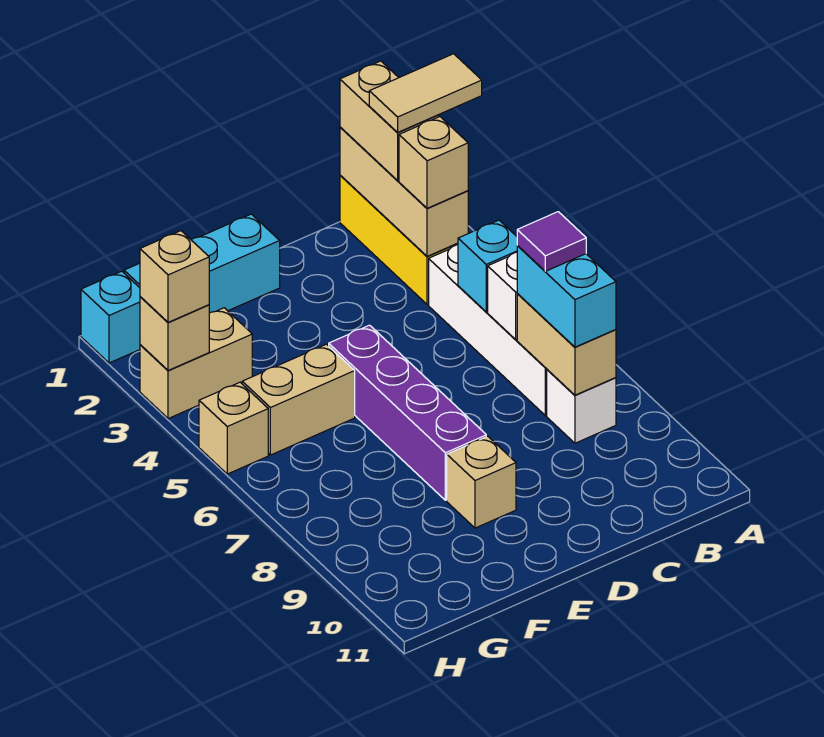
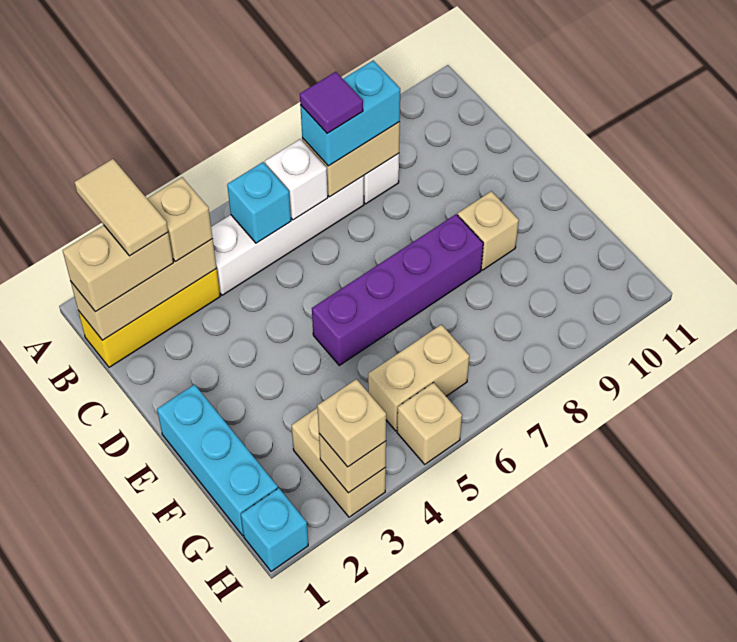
tan 1x2 brick [242,344,355,455] -> tan 1x2 brick turned to [368,325,469,431]

